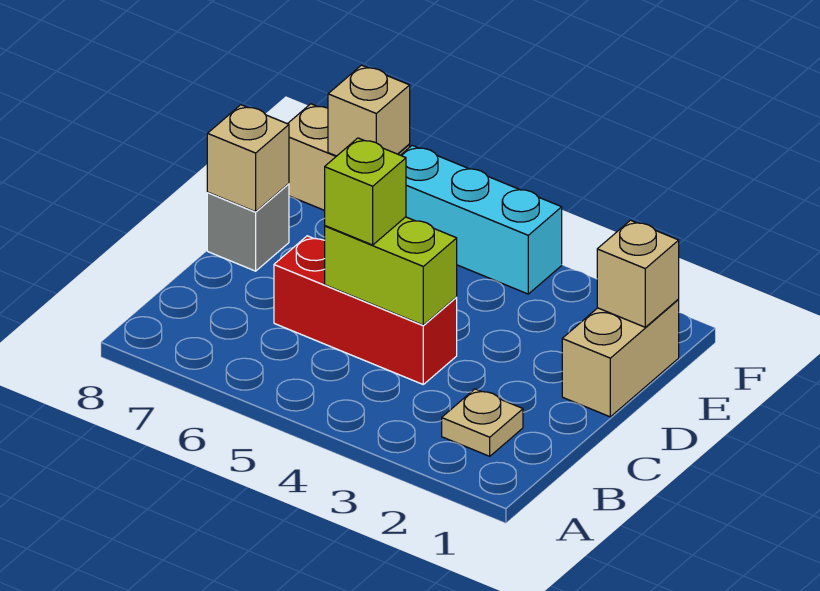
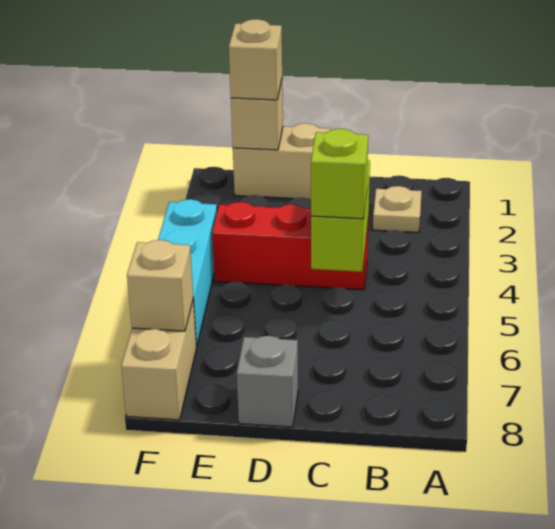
red 1x3 brick [274,236,457,384] -> red 1x3 brick turned to [212,202,369,290]
tan 1x1 brick [207,105,289,212] -> tan 1x1 brick moved to [229,19,282,100]

